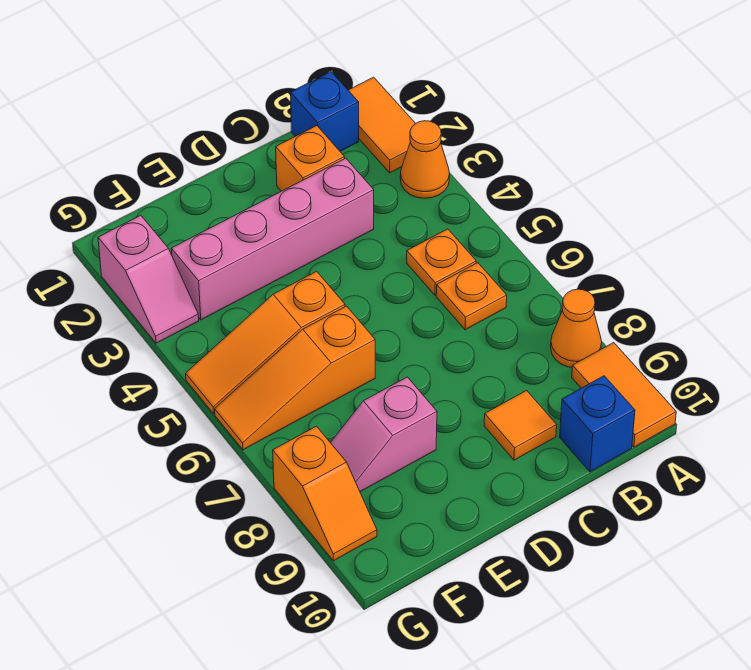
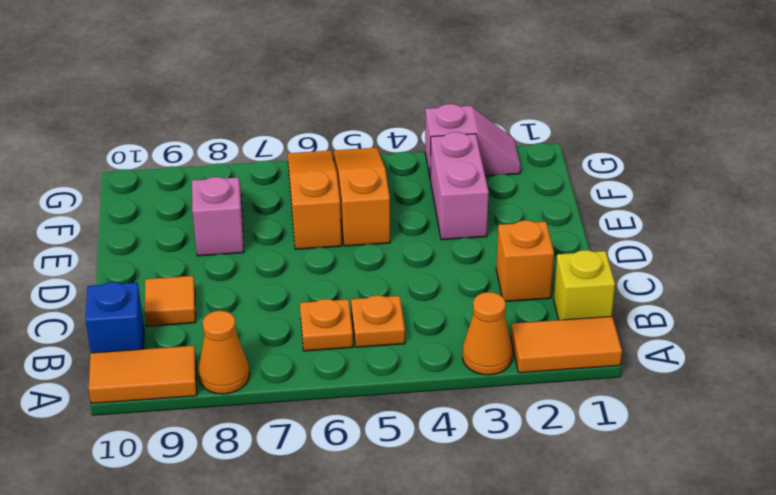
blue 1x1 brick [290,72,359,151] -> yellow 1x1 brick [554,250,615,320]
pink 1x4 brick [171,158,374,320] -> pink 1x2 brick [430,132,489,240]
pink 1x2 slope [98,215,199,343] -> pink 1x2 slope turned to [425,104,521,176]
orange 1x2 slope [273,426,377,561] -> none

